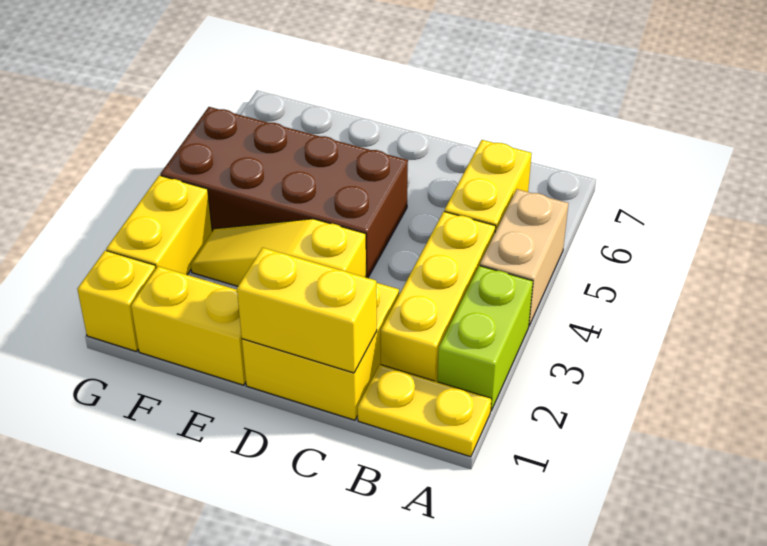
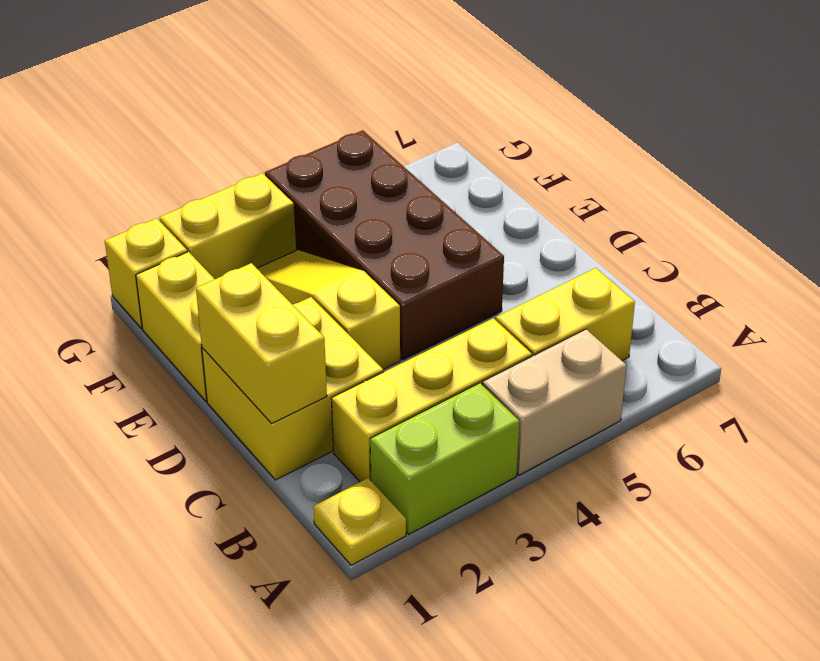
yellow 1x2 plate [358,365,491,457] -> yellow 1x1 plate [313,478,406,565]

